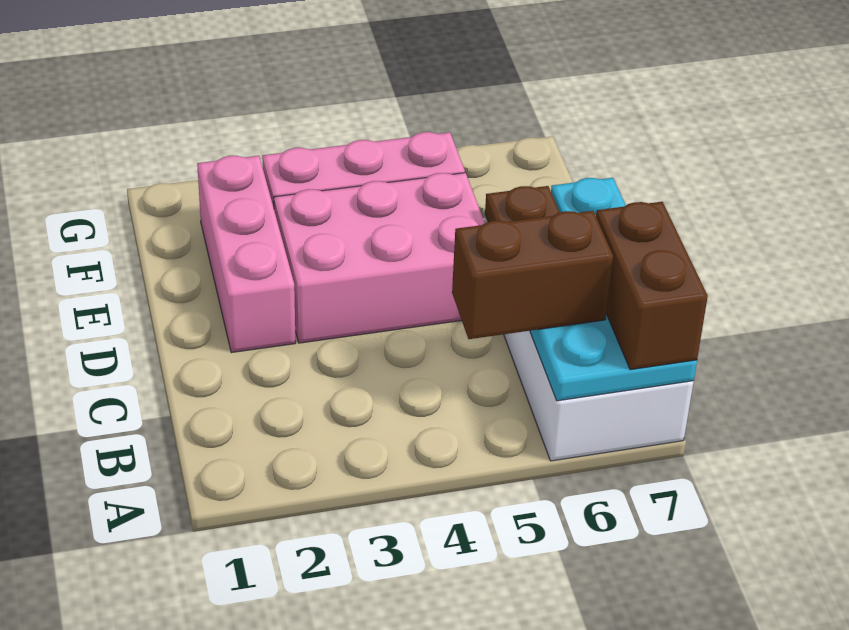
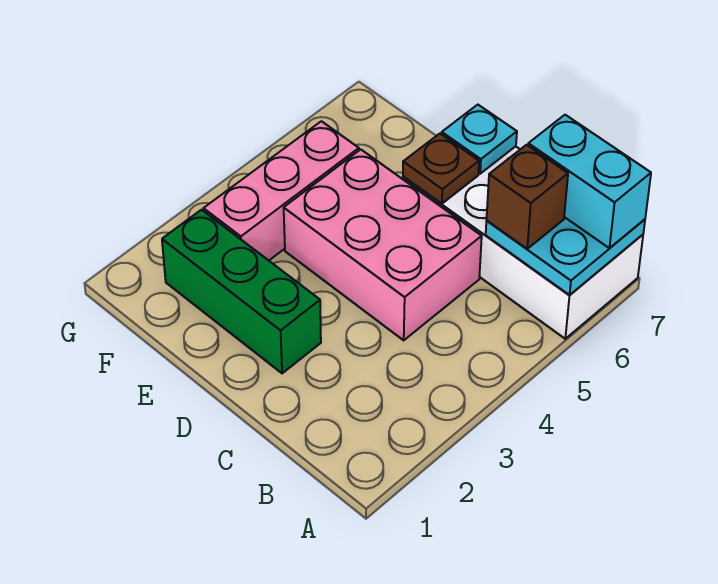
brown 1x2 brick [596,202,708,370] -> cyan 1x2 brick [528,115,651,248]
brown 1x2 brick [452,211,613,339] -> brown 1x1 brick [487,145,568,249]
pink 1x3 brick [197,156,295,353] -> green 1x3 brick [162,210,321,373]
pink 2x3 brick [274,173,485,343] -> pink 2x3 brick turned to [284,150,482,340]

